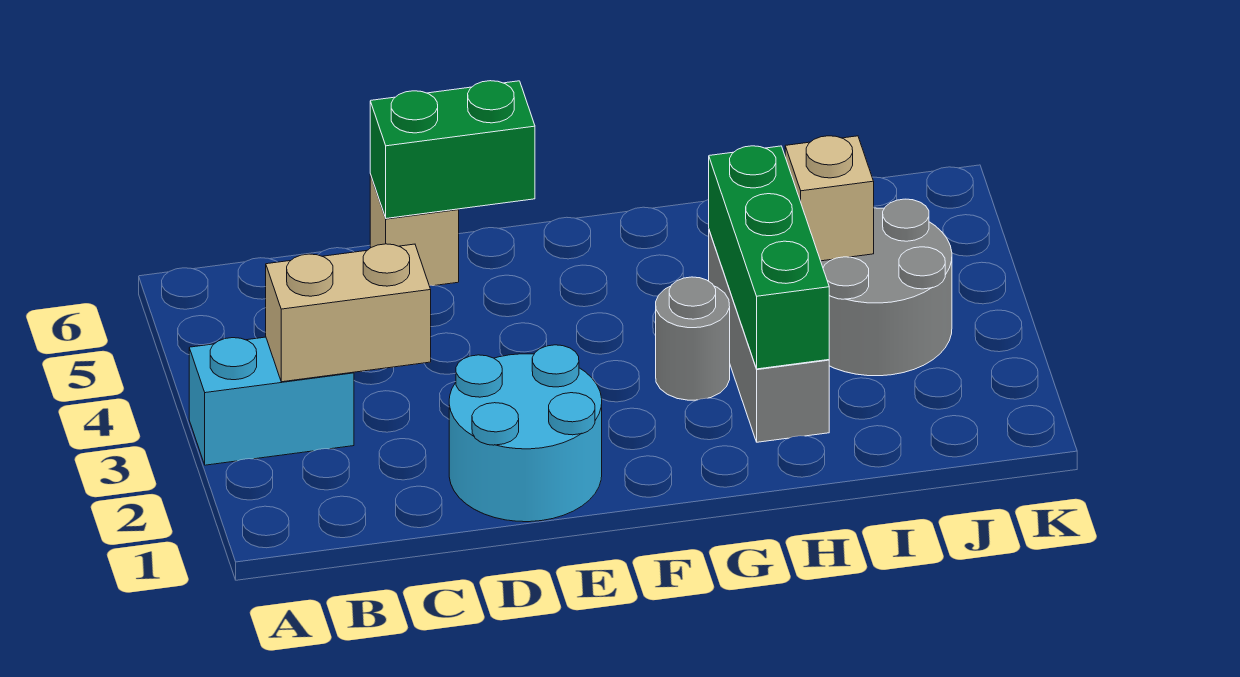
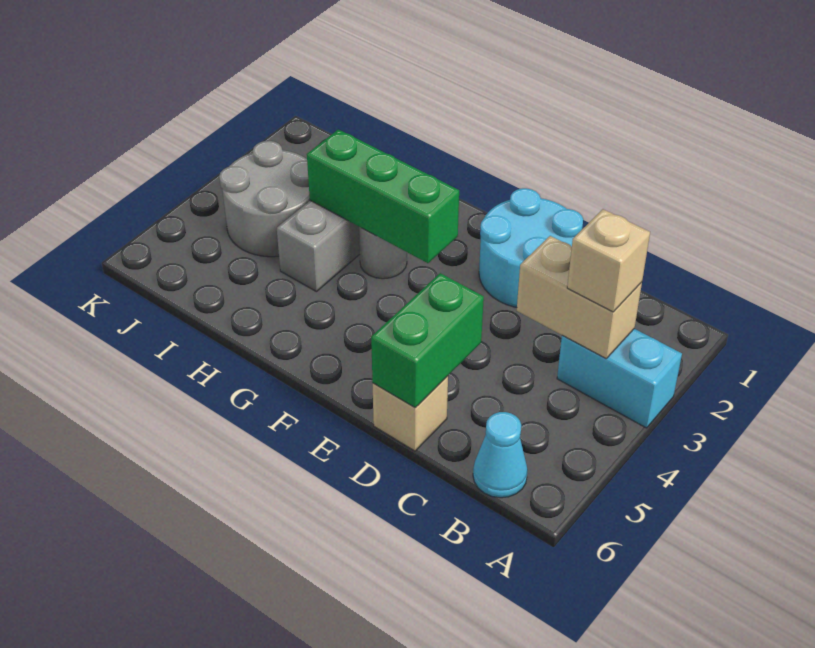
none -> cyan 1x1 cone [473,412,528,498]
green 1x2 brick [370,81,535,218] -> green 1x2 brick turned to [371,273,484,407]
green 1x3 brick [709,146,829,369] -> green 1x3 brick turned to [307,129,459,263]
tan 1x1 brick [785,136,874,261] -> tan 1x1 brick moved to [567,209,650,312]

